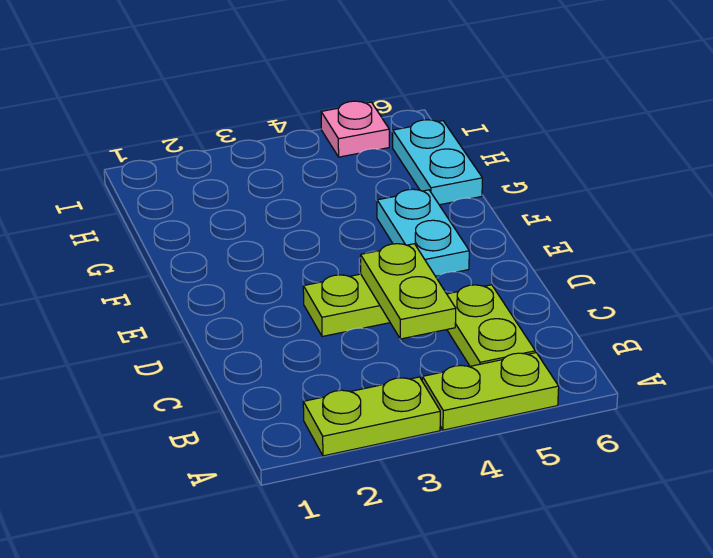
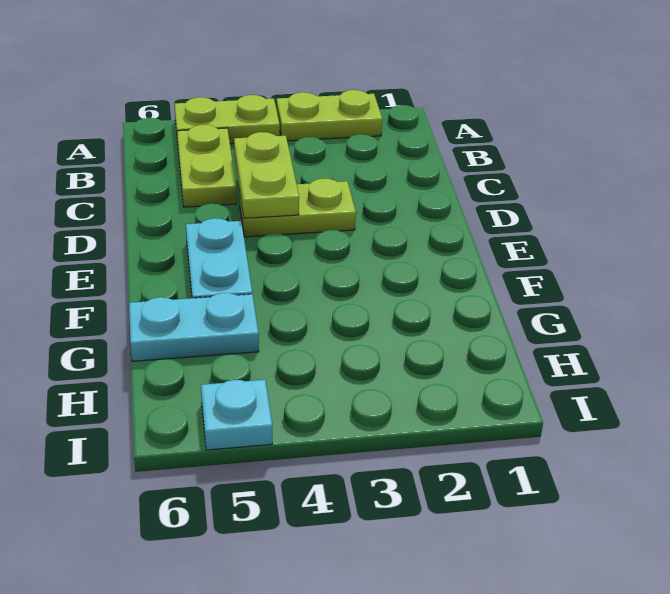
cyan 1x2 plate [393,120,482,205] -> cyan 1x2 plate turned to [129,293,259,361]
pink 1x1 plate [321,101,389,157] -> cyan 1x1 plate [201,380,272,450]

